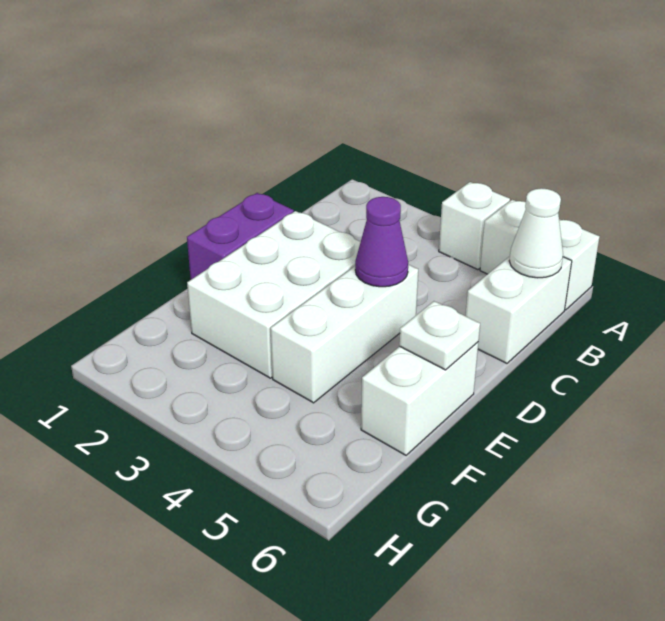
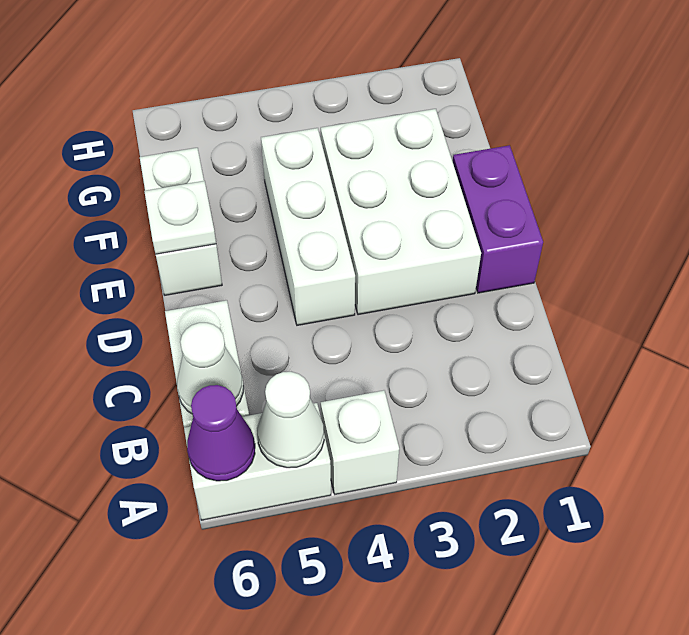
none -> white 1x1 cone [257,372,324,468]
purple 1x1 cone [355,197,408,287] -> purple 1x1 cone moved to [187,385,255,481]

